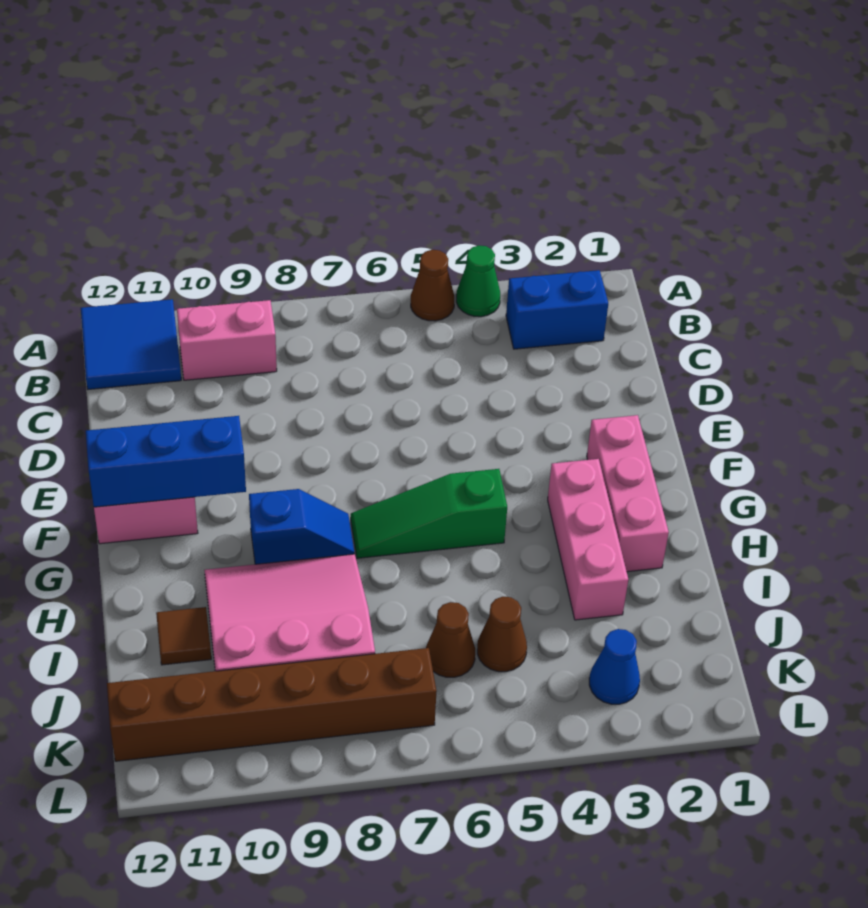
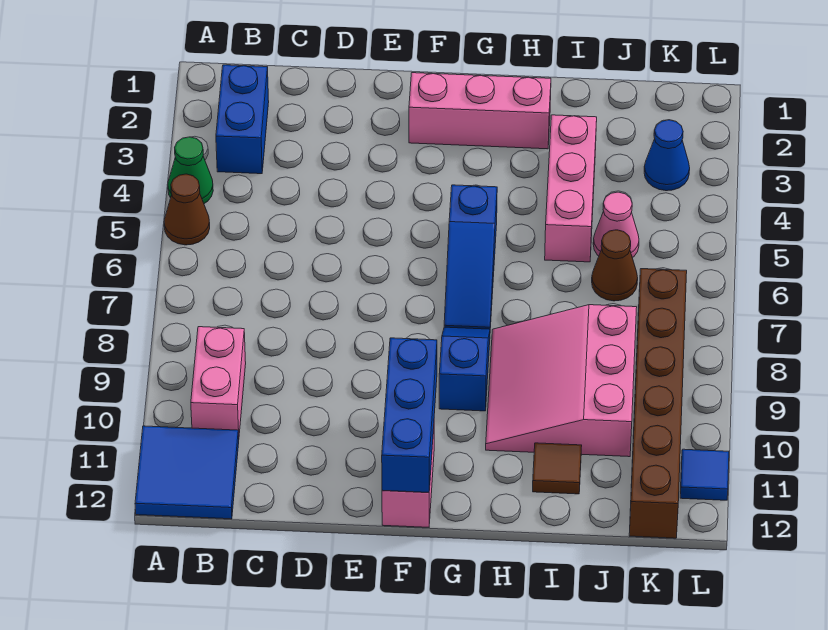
pink 1x3 brick [548,459,628,620] -> pink 1x3 brick turned to [545,115,597,262]
green 1x3 slope [351,469,507,558] -> blue 1x3 slope [444,185,497,329]
brown 1x1 cone [477,597,527,672] -> pink 1x1 cone [593,192,639,258]
none -> blue 1x1 tile [680,449,729,500]

